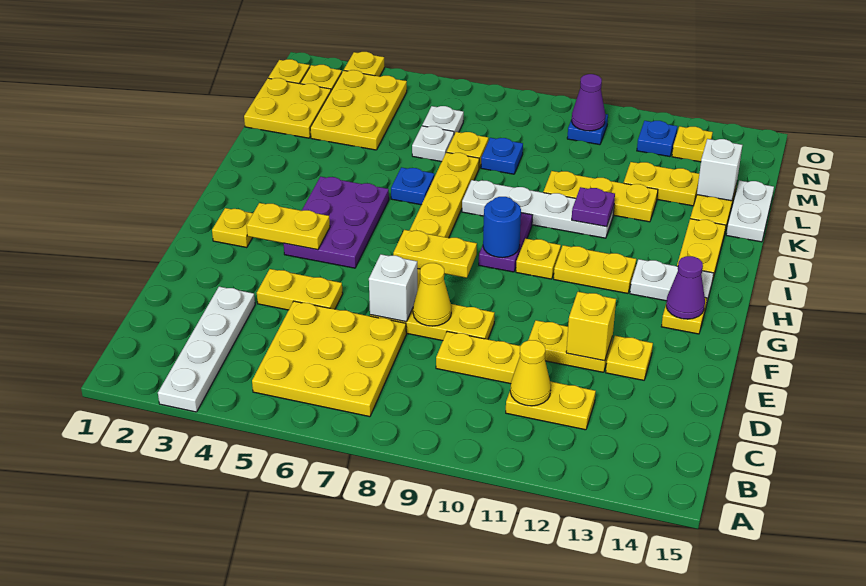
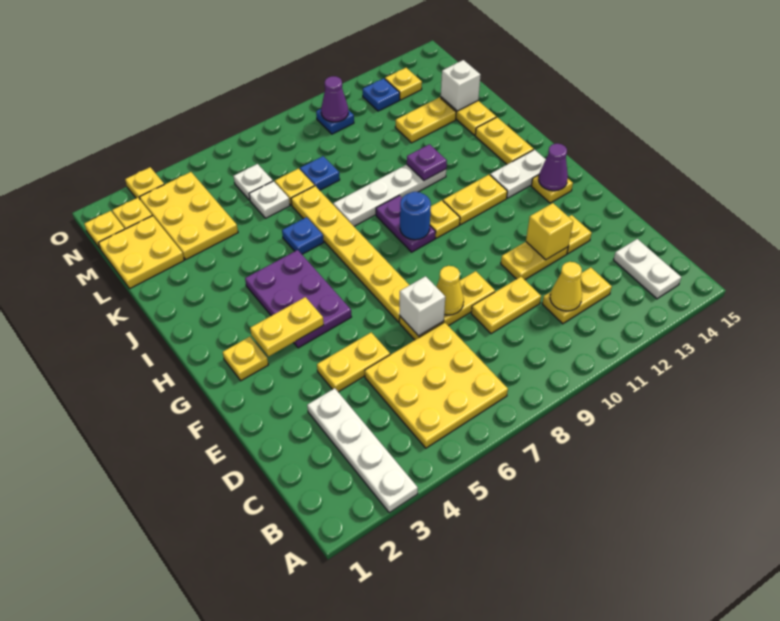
yellow 1x2 plate [393,230,477,278] -> none
yellow 1x3 plate [543,171,658,222] -> none
white 1x2 plate [726,180,774,242] -> white 1x2 plate moved to [614,239,681,299]

